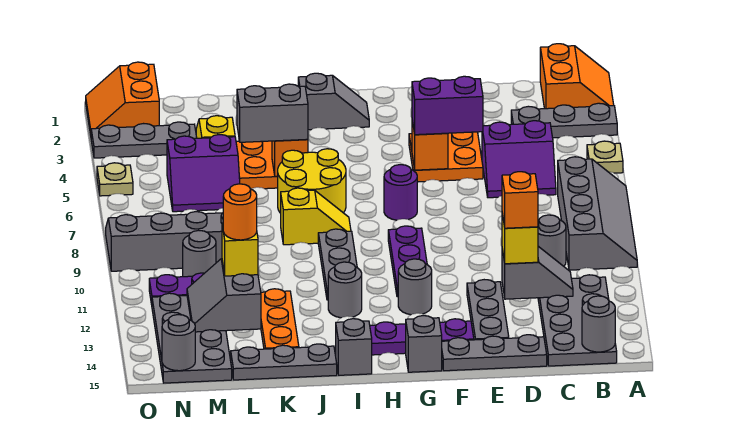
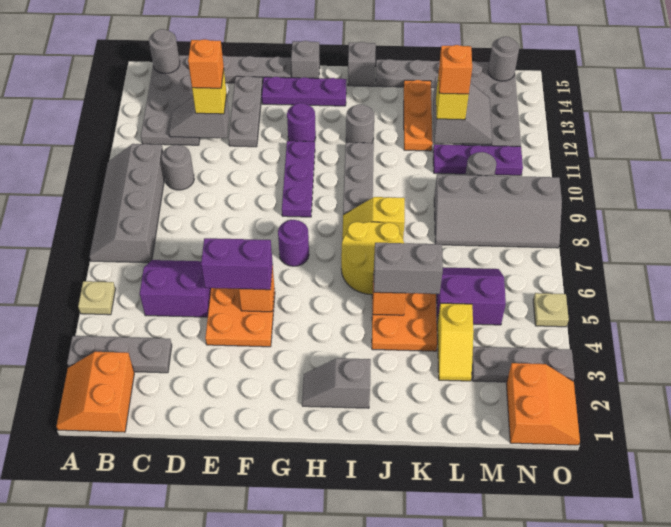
grey 1x1 round brick [398,259,432,315] -> purple 1x1 round brick [287,103,316,142]
orange 1x1 round brick [223,184,257,240] -> orange 1x1 brick [439,45,472,94]

